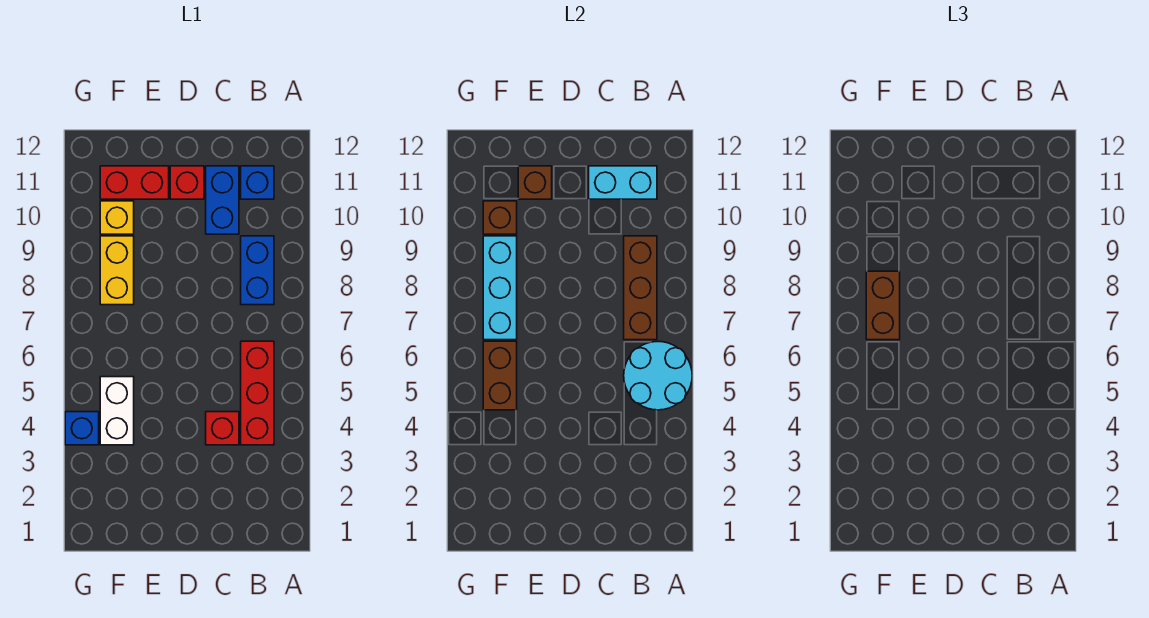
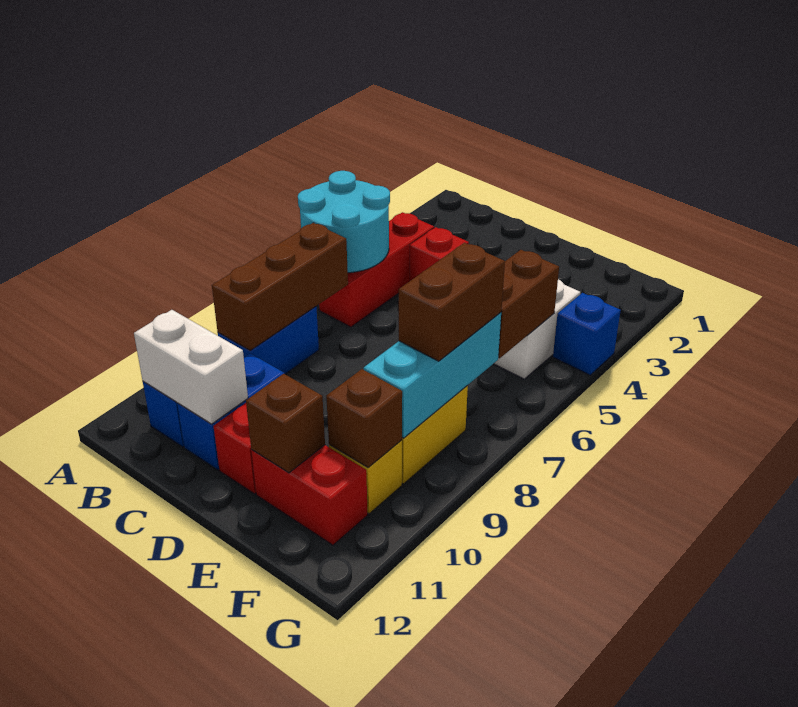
cyan 1x2 brick [589,166,657,199] -> white 1x2 brick [134,310,248,424]

